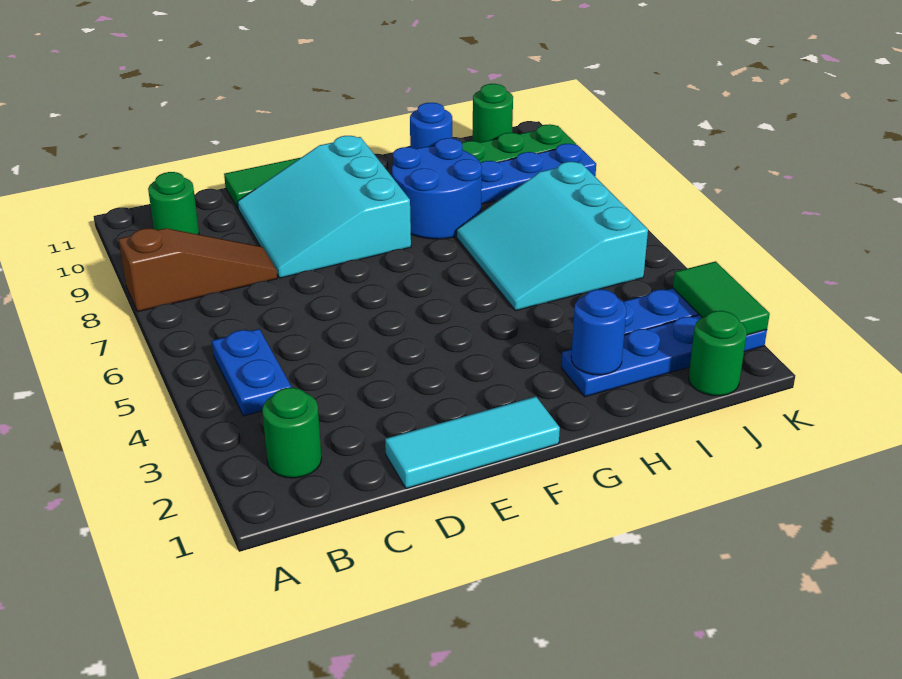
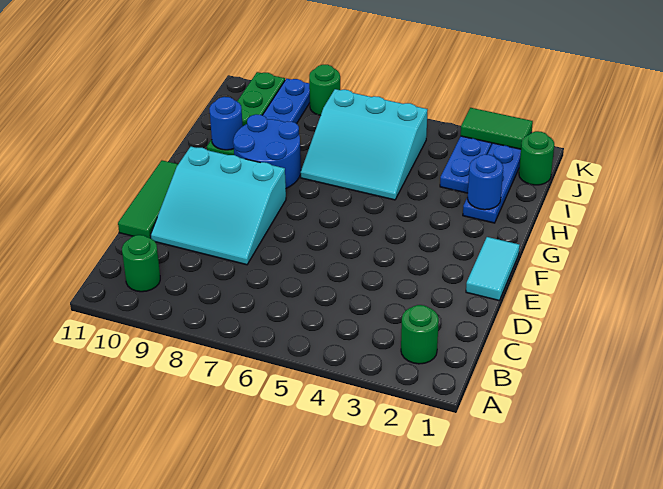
brown 1x3 slope [119,228,277,312] -> none
blue 1x2 plate [212,329,291,416] -> none
cyan 1x3 tile [385,397,560,489] -> cyan 1x2 tile [466,237,520,300]
green 1x1 round brick [473,84,513,142] -> green 1x1 round brick moved to [309,65,340,116]

